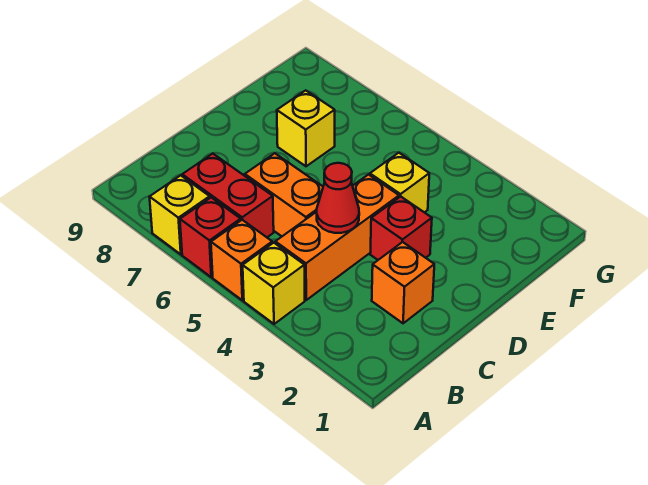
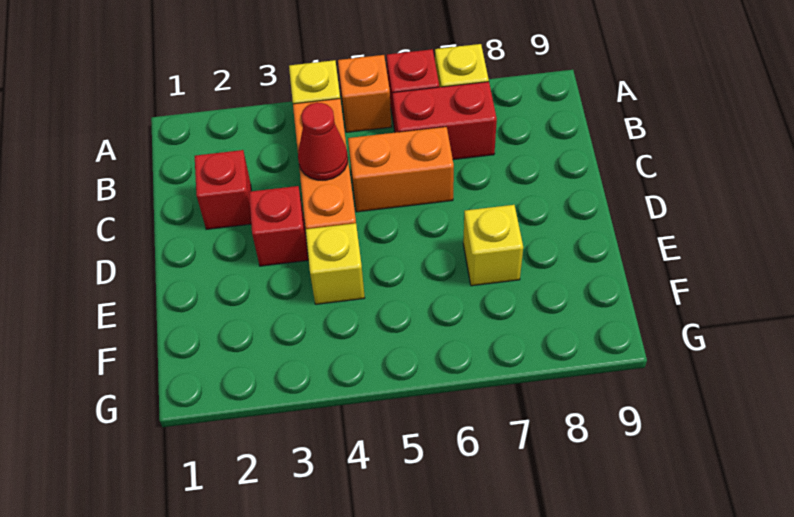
orange 1x1 brick [372,242,434,323] -> red 1x1 brick [195,150,251,229]

